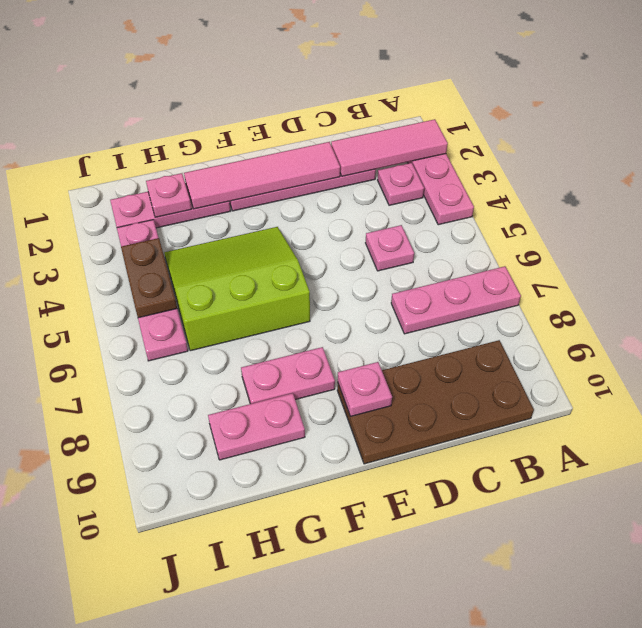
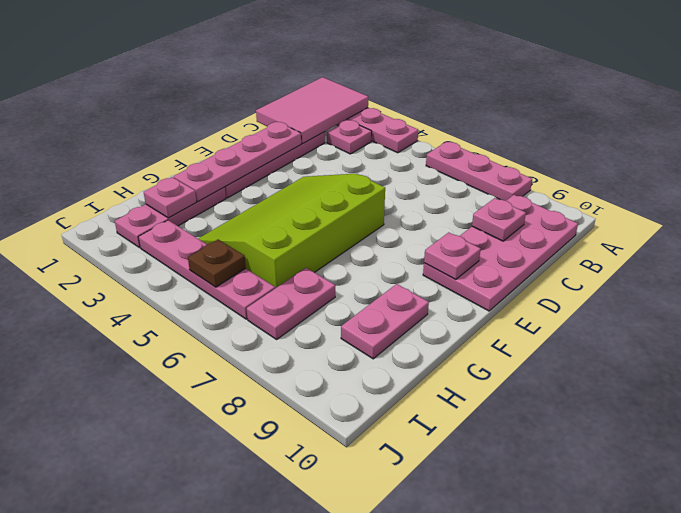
pink 1x3 tile [331,119,448,176] -> pink 2x3 tile [256,77,368,144]
pink 1x3 plate [391,266,521,334] -> pink 1x3 plate turned to [426,142,532,201]
brown 2x4 plate [337,340,534,464] -> pink 2x4 plate [423,195,578,311]
pink 1x1 plate [366,225,414,271] -> pink 1x1 plate moved to [472,198,526,241]
pink 1x4 tile [184,142,340,209] -> pink 1x4 plate [174,122,301,202]
lime 3x3 slope [164,227,310,351] -> lime 3x4 slope [198,174,385,288]
pink 1x2 plate [241,347,335,404] -> pink 1x2 plate moved to [247,268,335,339]
brown 1x2 plate [121,238,177,318] -> brown 1x1 plate [188,240,246,287]

